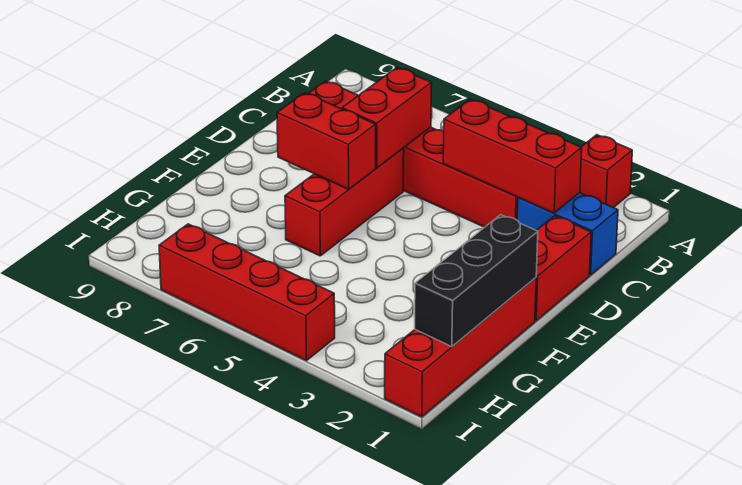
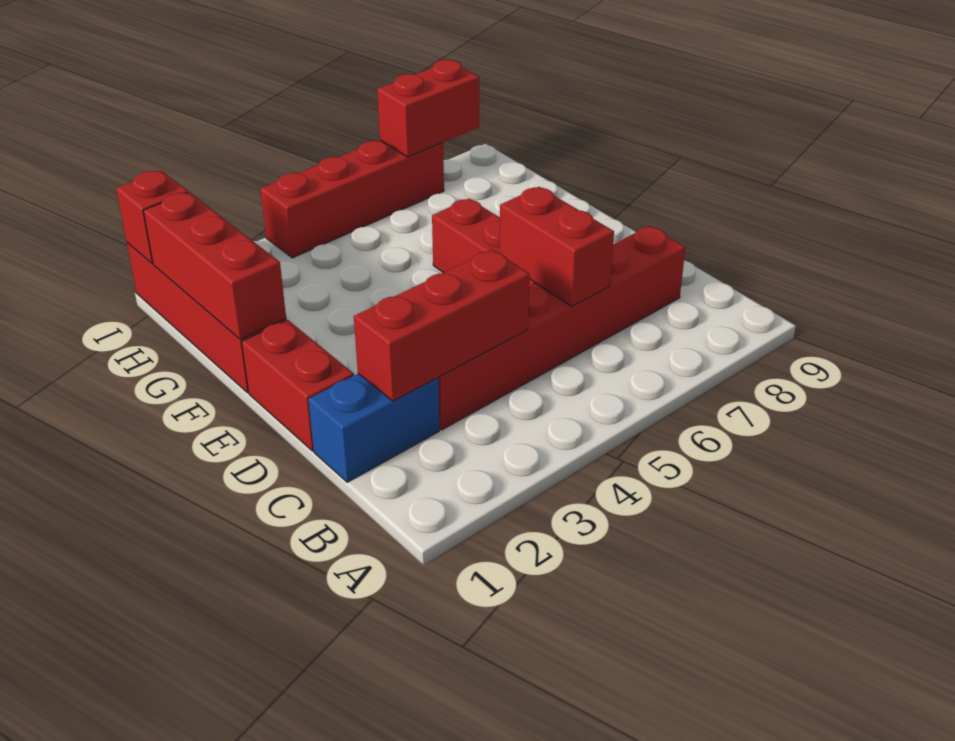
red 1x1 brick [580,135,632,208] -> red 1x1 brick moved to [116,171,188,264]
red 1x2 brick [277,93,376,189] -> red 1x2 brick moved to [377,60,479,157]
black 1x3 brick [415,215,538,347] -> red 1x3 brick [143,192,286,339]

